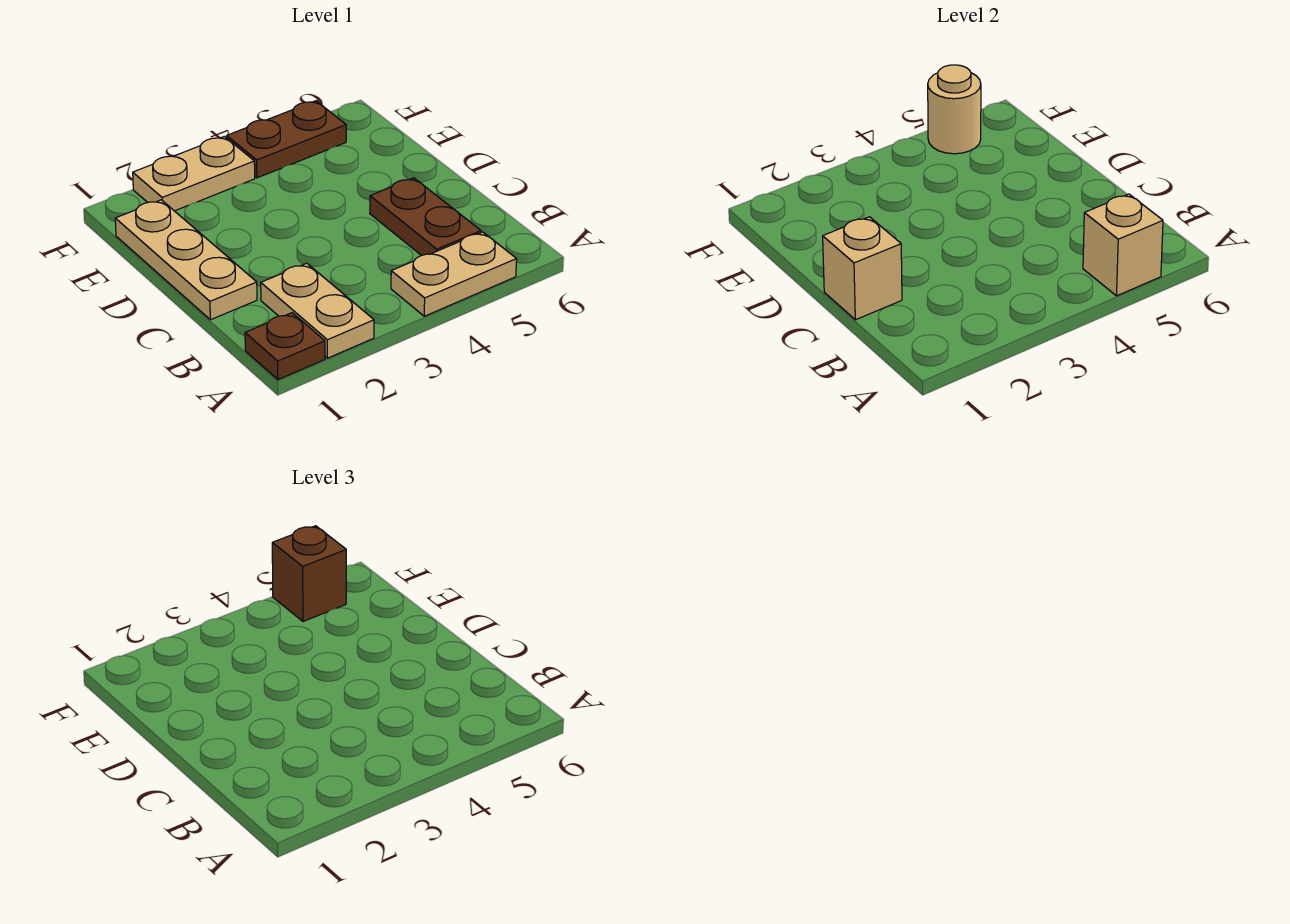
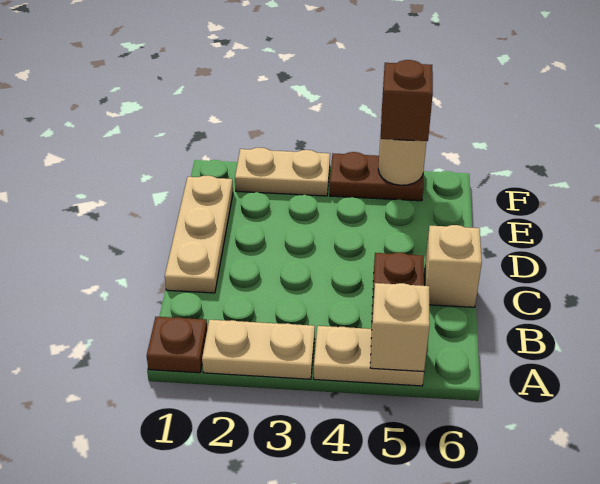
tan 1x2 plate [261,263,374,358] -> tan 1x2 plate turned to [202,320,315,379]
tan 1x1 brick [823,217,902,320] -> tan 1x1 brick moved to [425,225,482,307]

